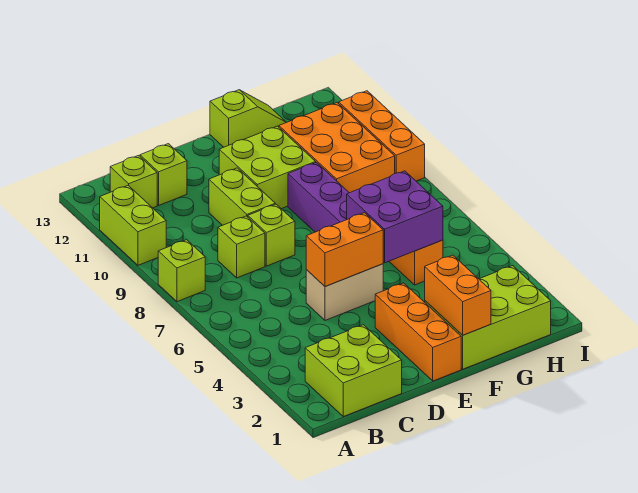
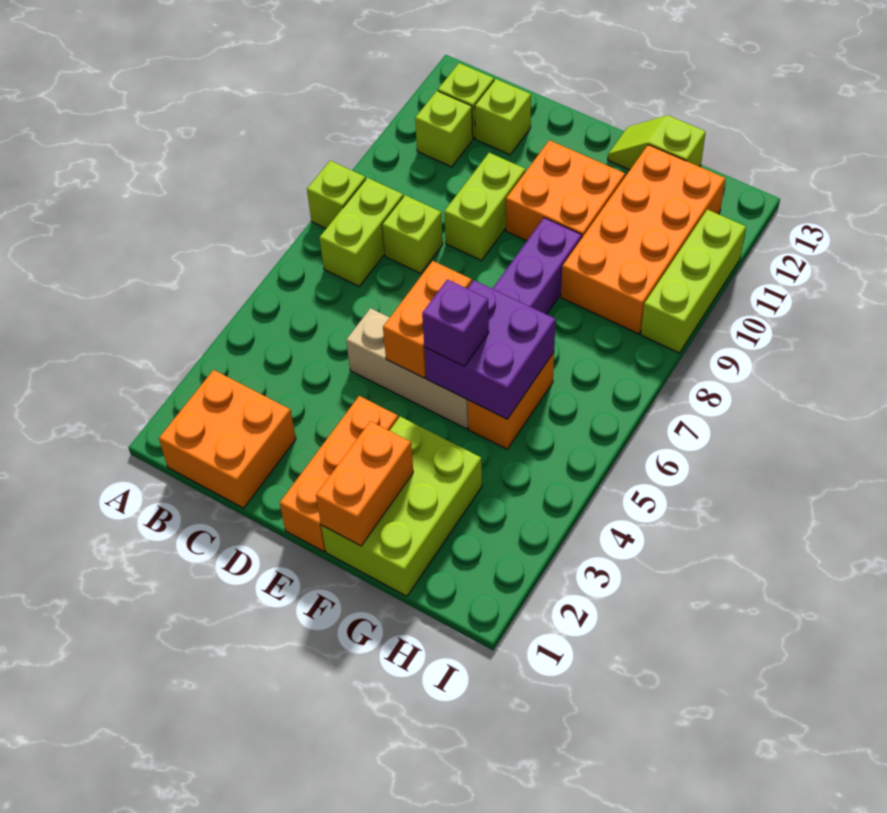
lime 1x2 brick [100,185,166,265] -> lime 1x2 brick moved to [320,178,403,286]
lime 2x2 brick [305,325,402,417] -> orange 2x2 brick [159,370,296,508]
tan 1x2 brick [306,264,383,320] -> tan 1x3 brick [346,308,468,429]
orange 1x2 brick [306,213,383,287] -> orange 1x2 brick turned to [383,261,472,378]
lime 1x1 brick [248,204,295,266] -> lime 1x1 brick moved to [415,91,473,167]
lime 2x2 brick [219,126,316,209] -> orange 2x2 brick [506,140,625,241]
lime 2x3 brick [425,266,551,369] -> lime 2x3 brick turned to [321,417,482,596]
none -> purple 1x1 brick [422,279,489,366]
lime 1x2 slope [210,90,286,147] -> lime 1x2 slope turned to [608,115,706,170]
orange 2x3 brick [279,103,395,193] -> orange 2x4 brick [561,145,725,334]
orange 1x3 brick [339,91,425,181] -> lime 1x3 brick [641,209,746,353]

